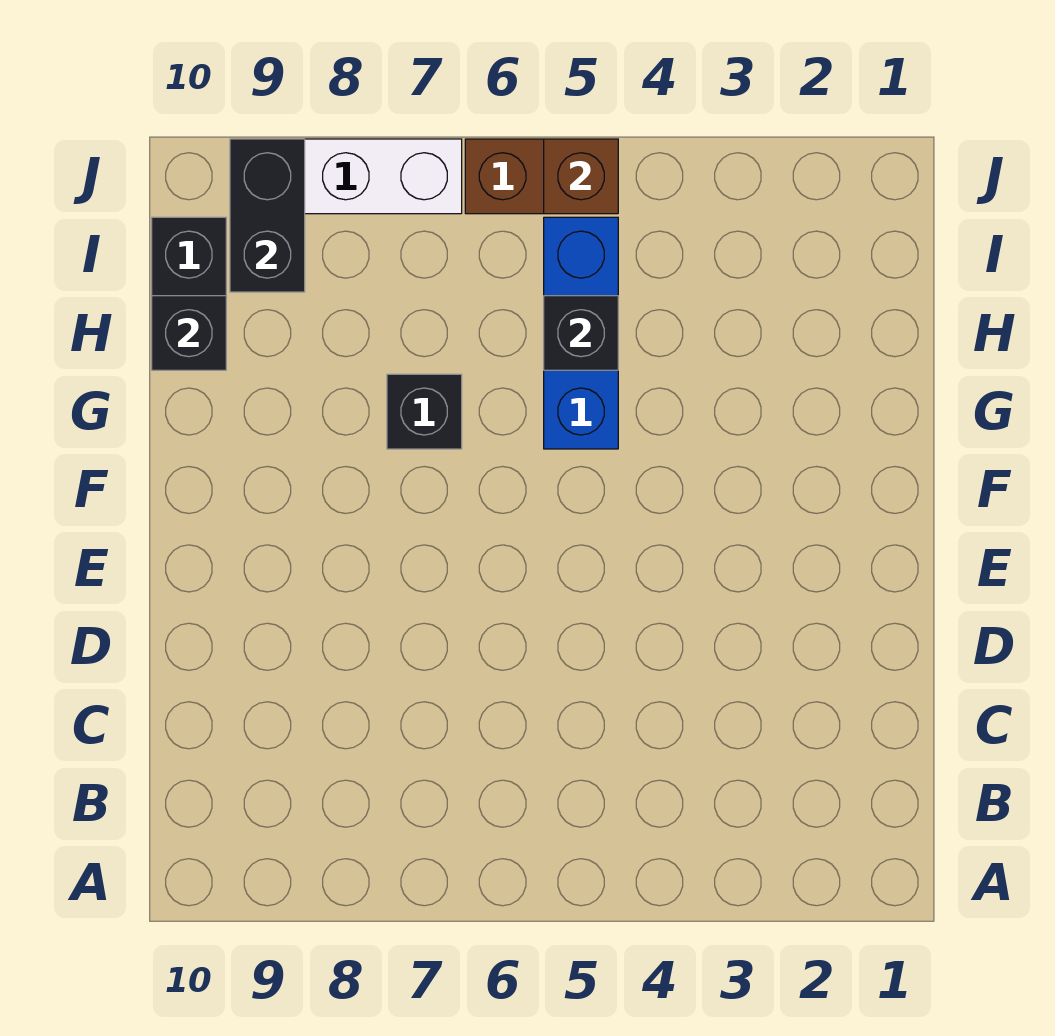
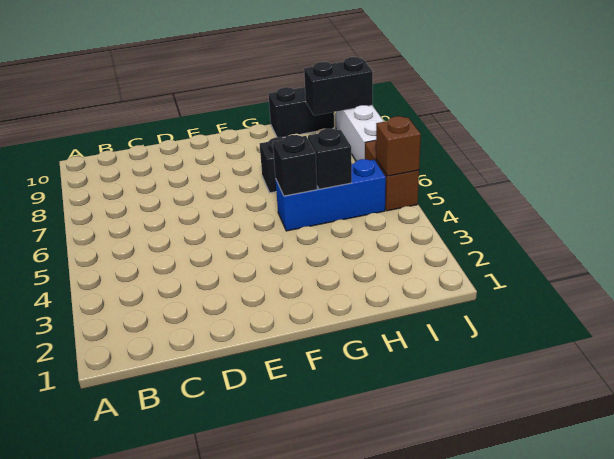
black 1x1 brick [152,296,226,370] -> black 1x1 brick moved to [273,135,317,196]

